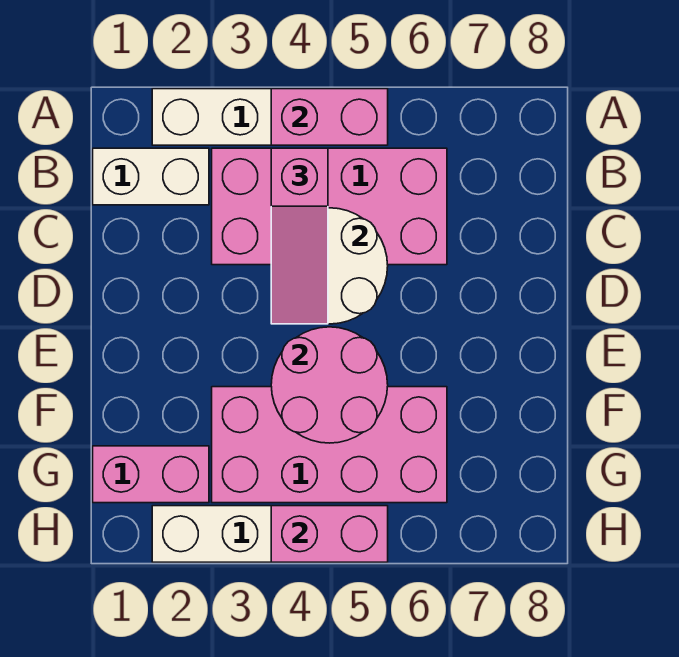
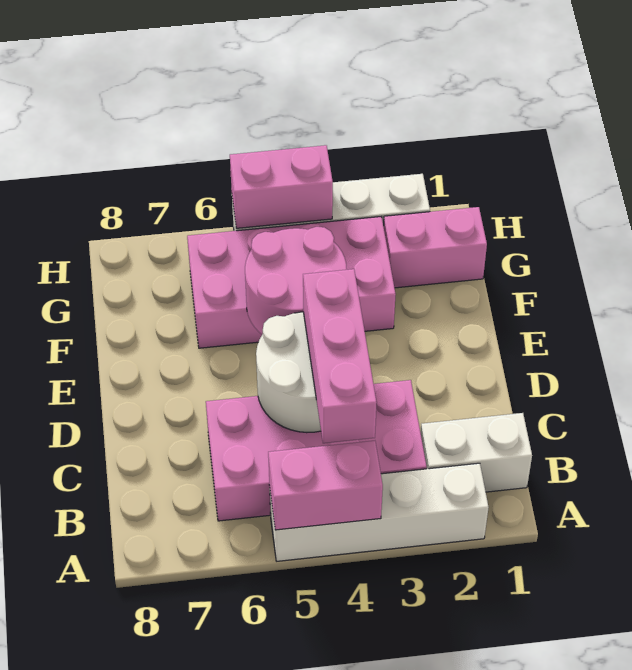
pink 1x3 slope [271,148,328,324] -> pink 1x3 brick [303,269,377,443]

